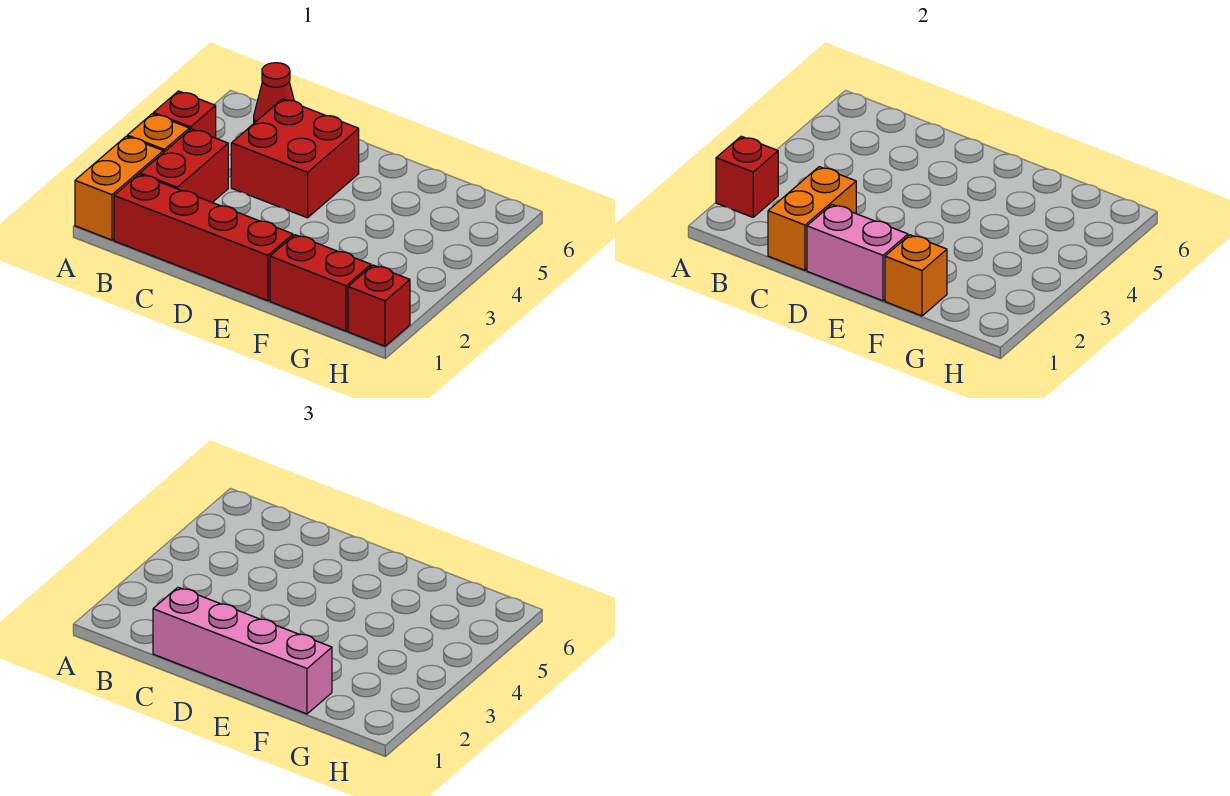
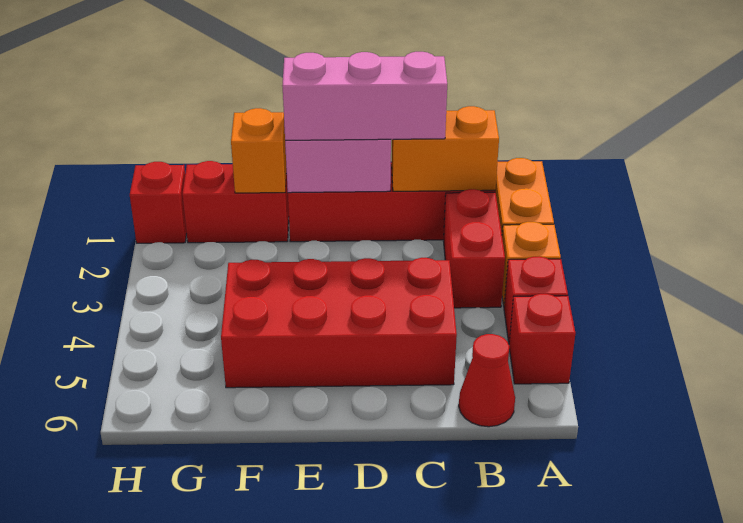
red 1x1 brick [716,136,778,217] -> red 1x1 brick moved to [509,294,576,384]
orange 1x2 brick [768,167,856,270] -> orange 1x2 brick turned to [392,106,499,191]
pink 1x4 brick [153,587,332,714] -> pink 1x3 brick [282,52,447,140]
red 2x2 brick [231,99,359,218] -> red 2x4 brick [221,258,457,388]

